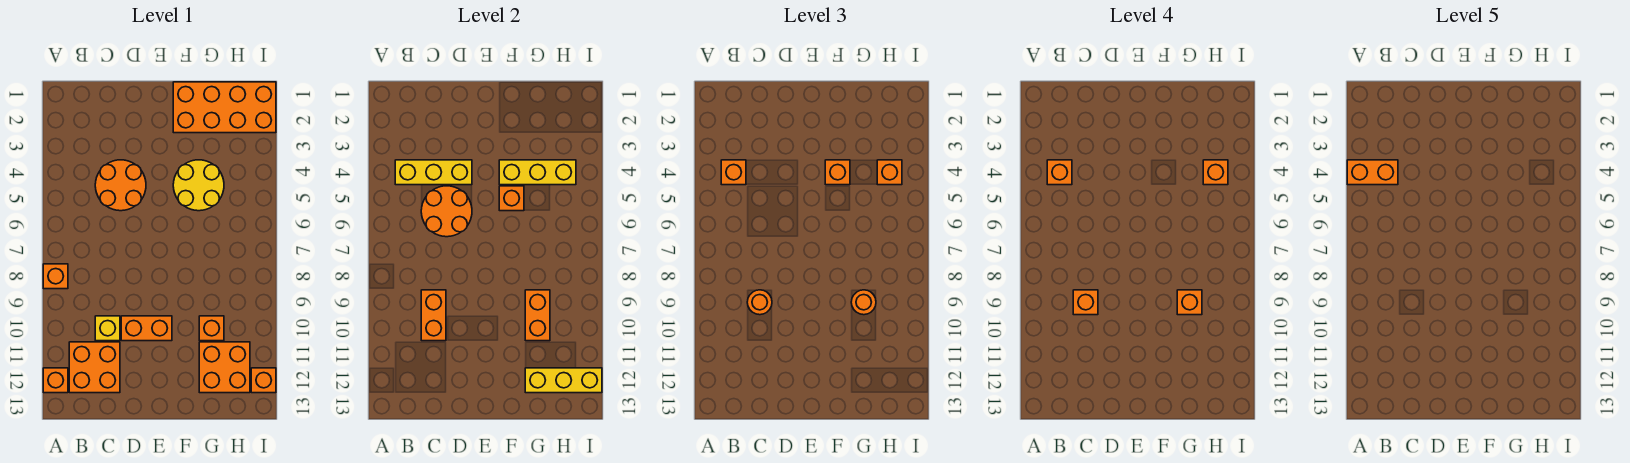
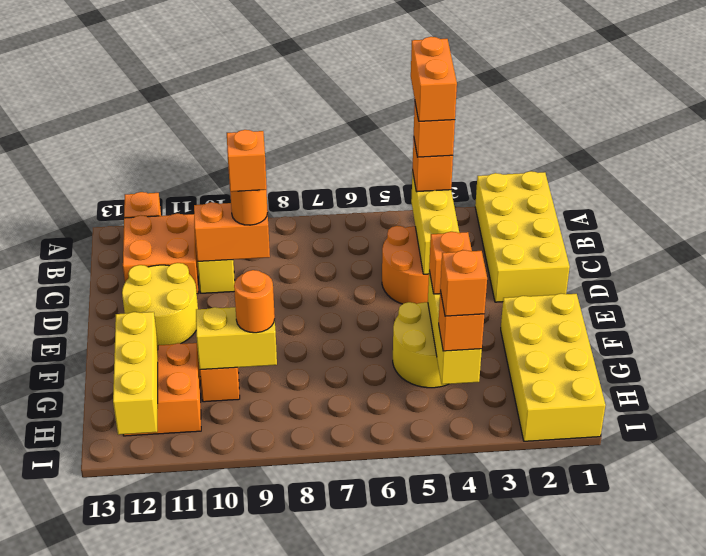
none -> yellow 2x4 brick [475,171,570,302]
orange 1x1 brick [43,264,68,289] -> none
orange 2x2 round brick [421,186,472,237] -> none
orange 1x2 brick [121,316,172,341] -> none
none -> yellow 2x2 round brick [122,263,198,345]
orange 2x4 brick [173,82,276,133] -> yellow 2x4 brick [501,294,606,441]
orange 1x1 brick [499,186,524,211] -> none
orange 1x2 brick [525,290,550,341] -> yellow 1x2 brick [196,307,277,370]
orange 1x1 brick [1177,290,1202,315] -> none
orange 1x1 brick [251,368,276,393] -> none

